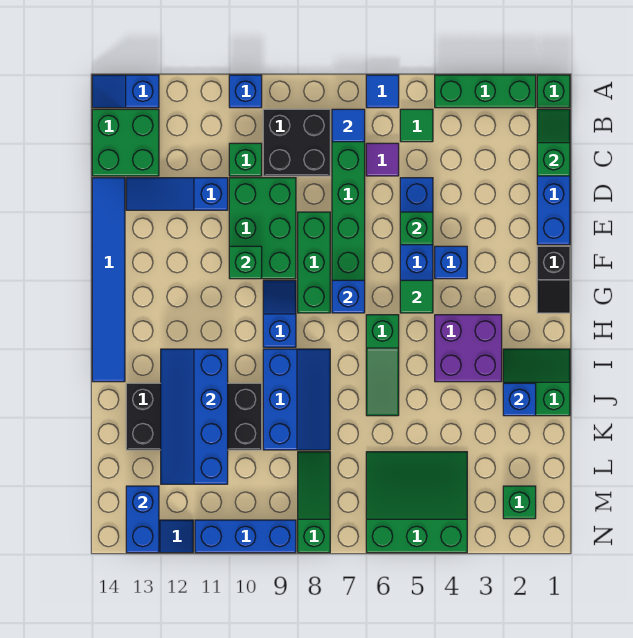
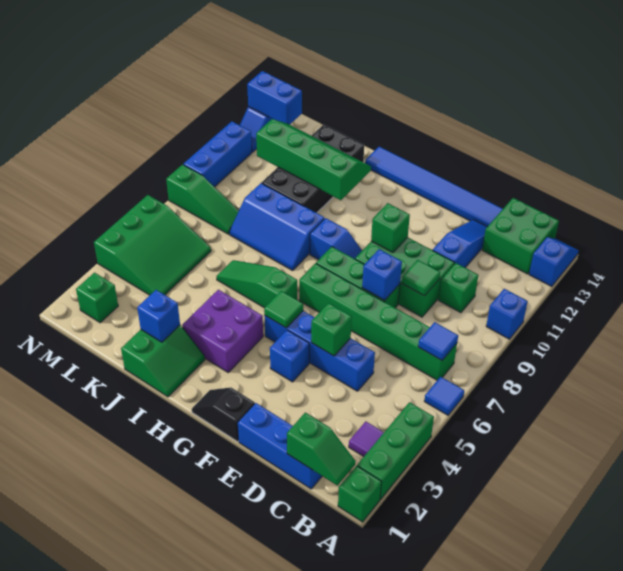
green 1x1 tile [400,109,433,142] -> green 1x1 tile moved to [402,260,440,296]
black 2x2 brick [263,109,330,176] -> none
purple 1x1 tile [366,143,399,176] -> purple 1x1 tile moved to [349,421,384,457]
blue 1x1 brick [332,280,365,313] -> blue 1x1 brick moved to [362,249,402,300]
blue 2x4 slope [161,349,228,484] -> green 2x4 slope [256,119,371,200]

